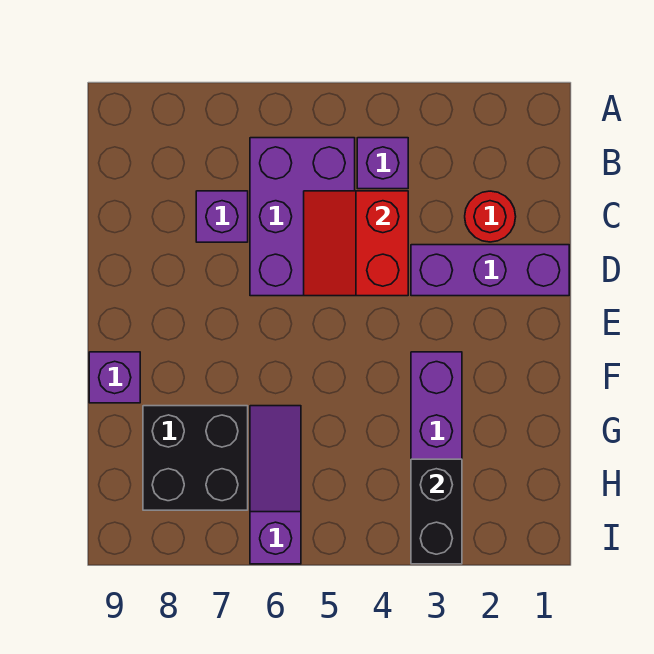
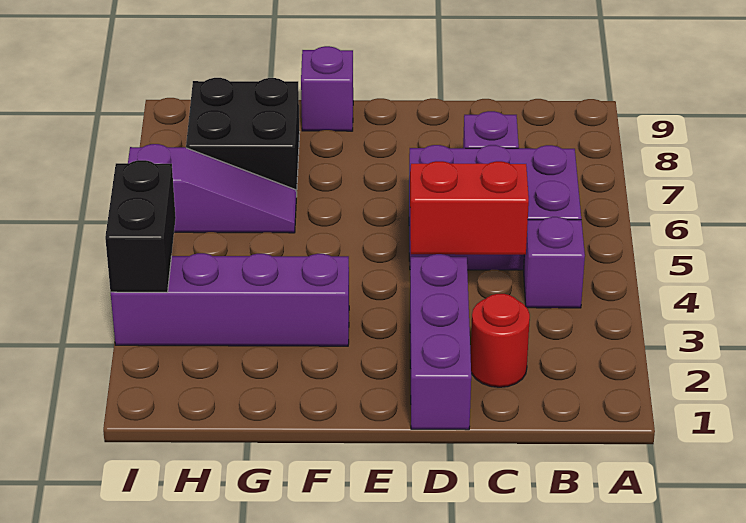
black 1x2 brick [411,459,462,564] -> black 1x2 brick turned to [105,160,176,292]

